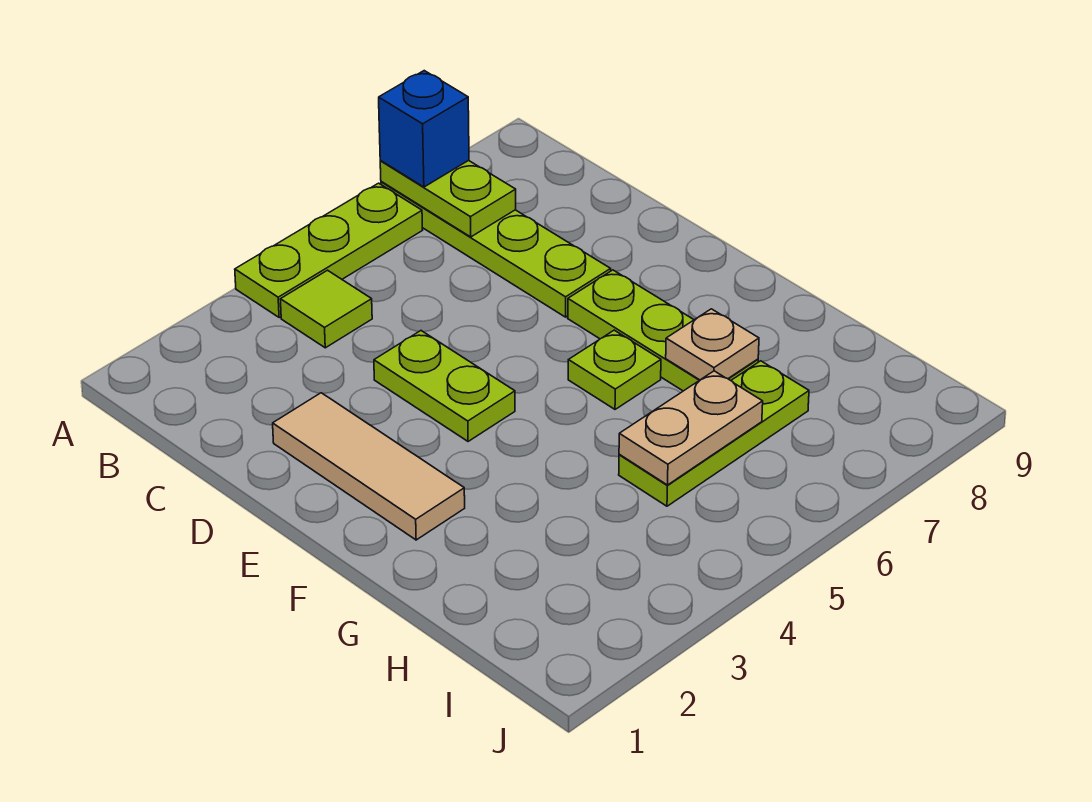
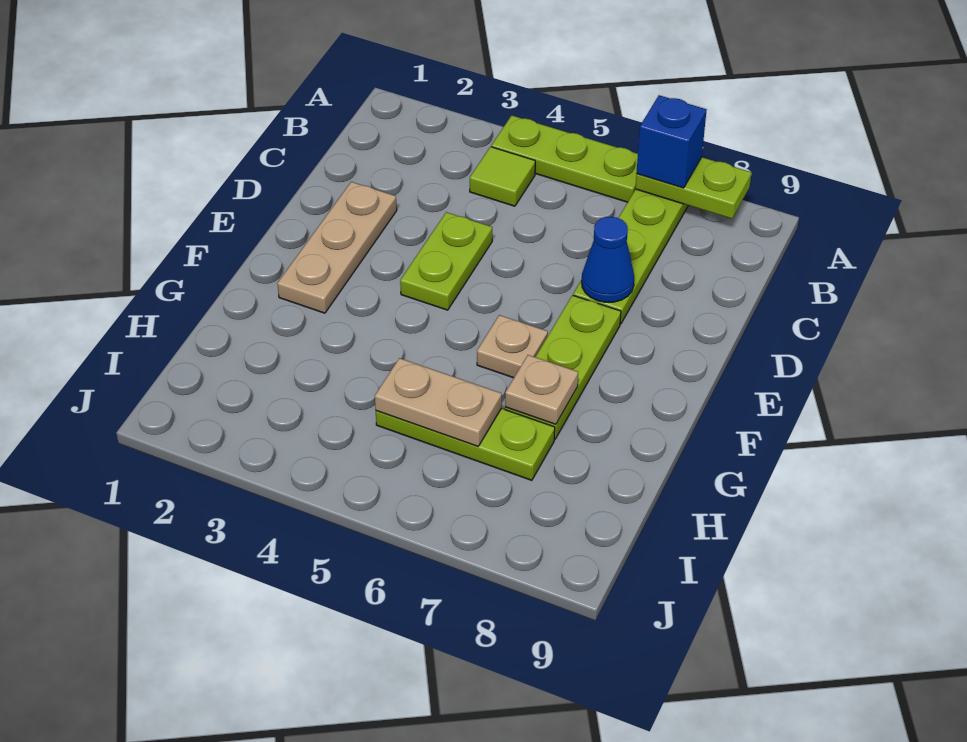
lime 1x2 plate [380,160,516,237] -> lime 1x2 plate turned to [635,157,751,219]
tan 1x3 tile [273,393,465,540] -> tan 1x3 plate [277,182,397,313]
none -> blue 1x1 cone [582,217,634,302]
lime 1x1 plate [568,330,661,409] -> tan 1x1 plate [477,315,548,378]

